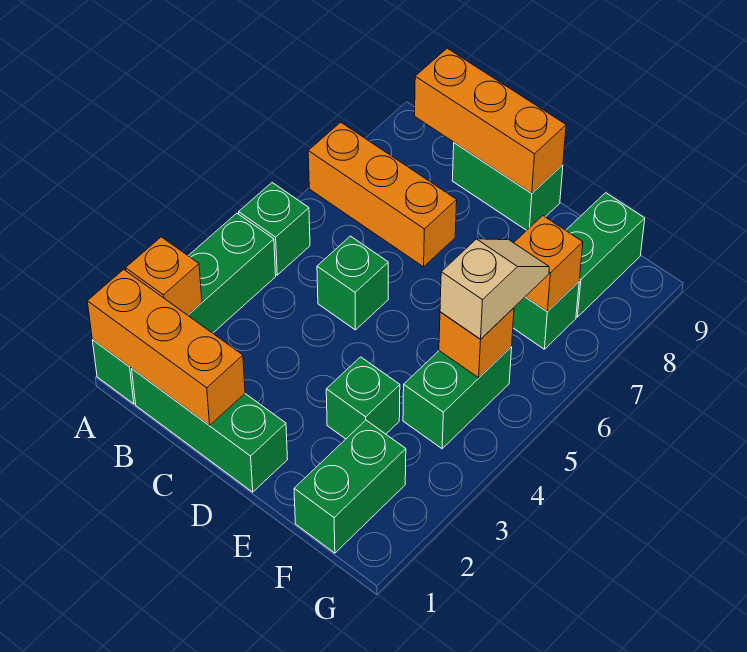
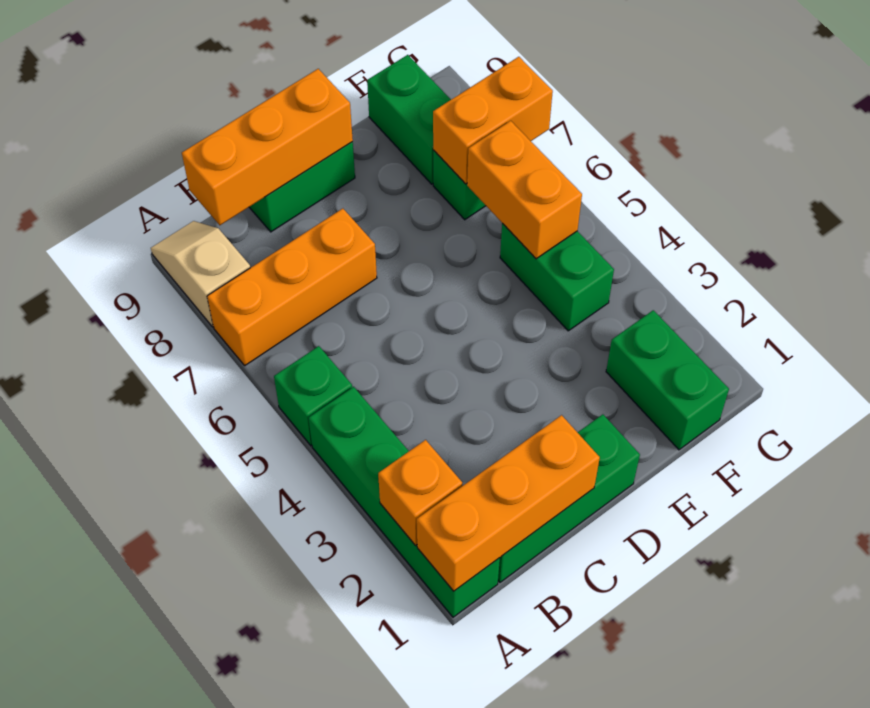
green 1x1 brick [317,236,388,330] -> none
green 1x1 brick [326,357,400,439] -> none
orange 1x1 brick [439,308,514,378] -> orange 1x2 brick [467,121,582,259]
tan 1x2 slope [440,239,549,339] -> tan 1x2 slope moved to [151,221,250,327]
orange 1x1 brick [514,216,583,312] -> orange 1x2 brick [433,57,553,184]

